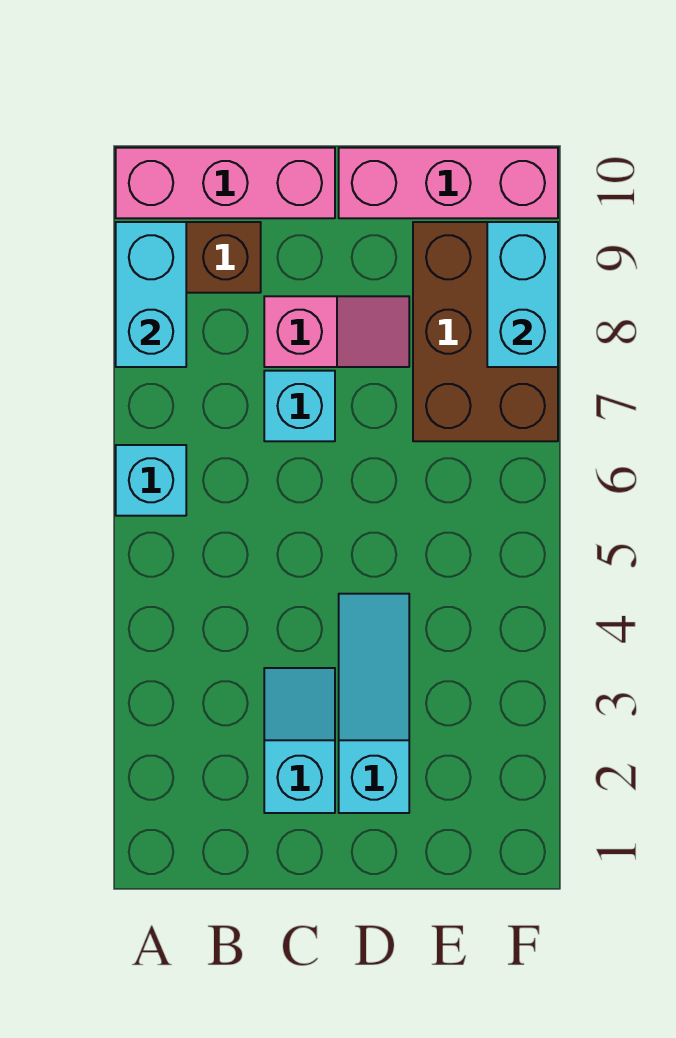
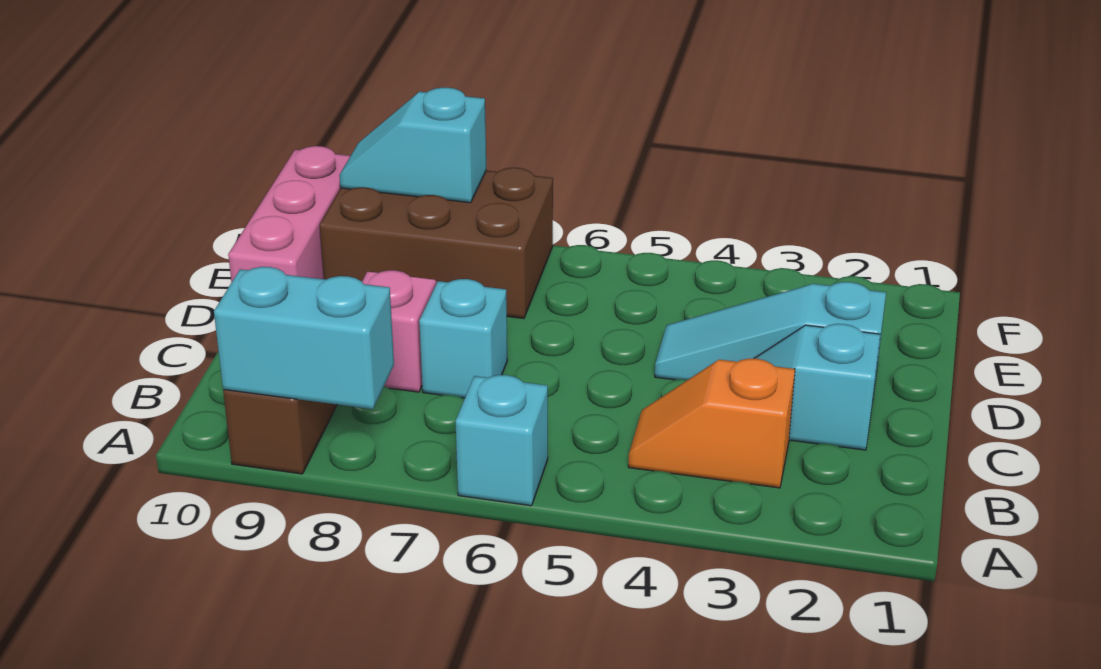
pink 1x3 brick [116,148,335,218] -> none
none -> orange 1x2 slope [628,359,795,488]
cyan 1x2 brick [487,222,558,367] -> cyan 1x2 slope [339,87,486,203]

